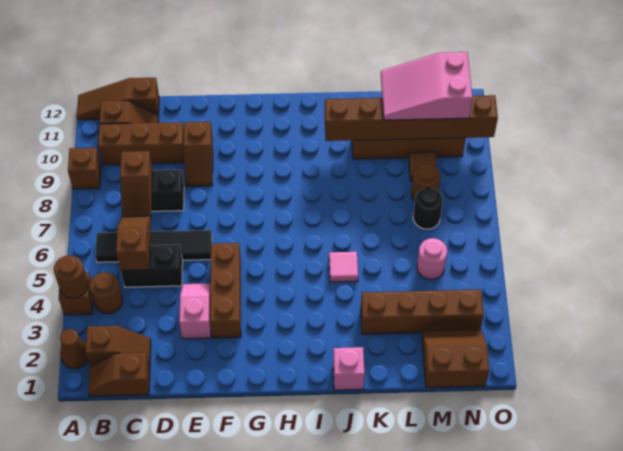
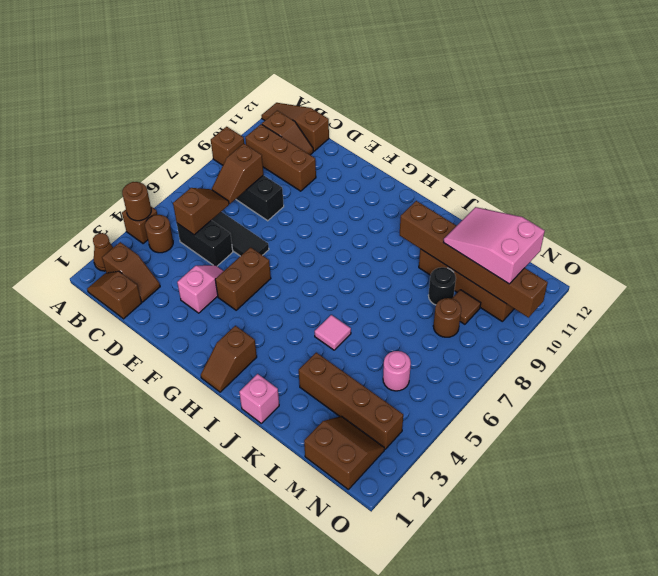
brown 1x2 slope [183,122,213,187] -> brown 1x2 slope moved to [201,326,257,392]
brown 1x3 brick [210,243,241,338] -> brown 1x2 brick [215,247,271,310]
black 1x1 round brick [413,188,443,229] -> black 1x1 round brick moved to [428,267,456,305]

